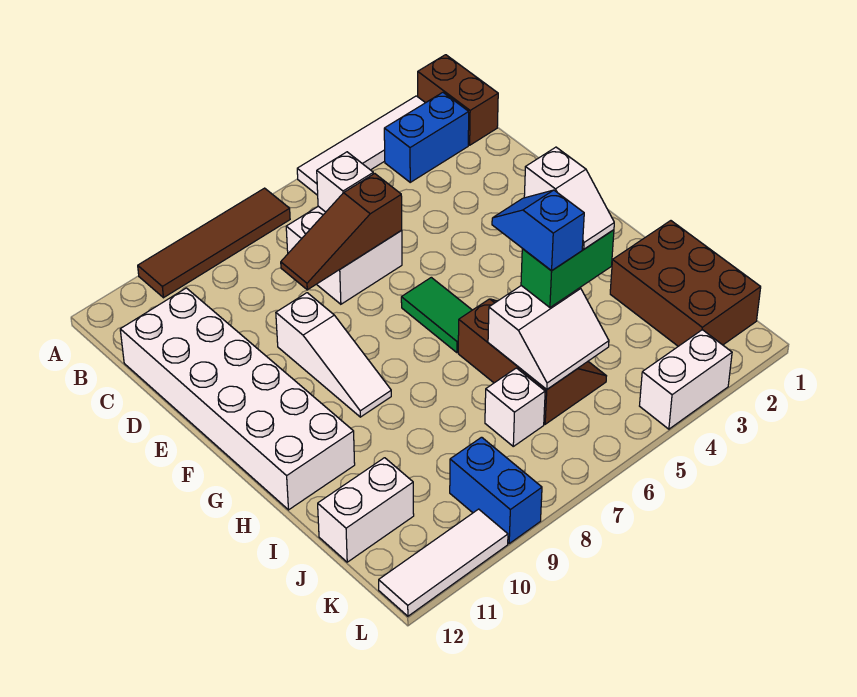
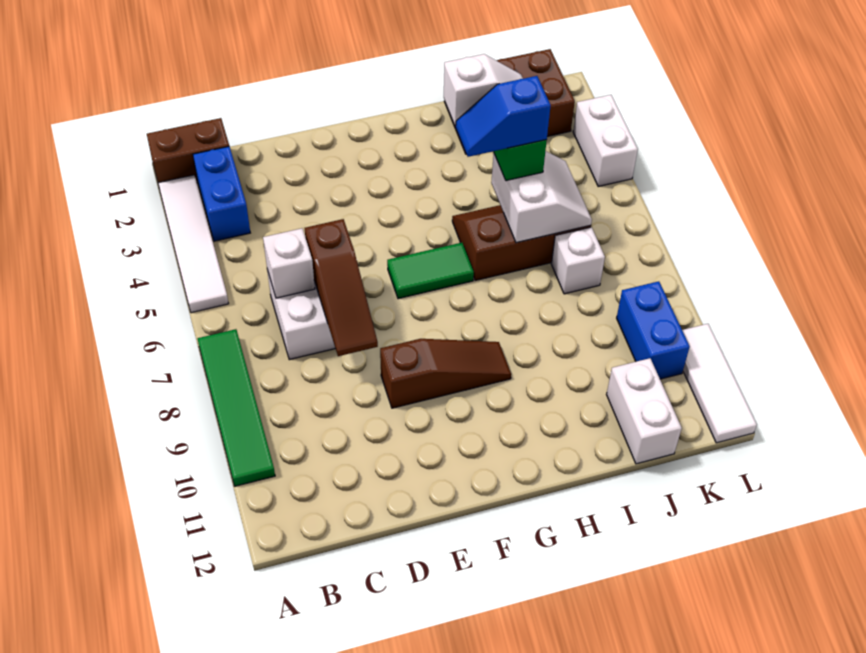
brown 1x4 tile [138,188,290,298] -> green 1x4 tile [198,329,275,486]
white 2x6 brick [120,288,355,510] -> none
white 1x3 slope [276,293,391,417] -> brown 1x3 slope [380,339,511,408]
blue 1x2 brick [450,437,542,543] -> blue 1x2 brick turned to [617,281,690,379]

